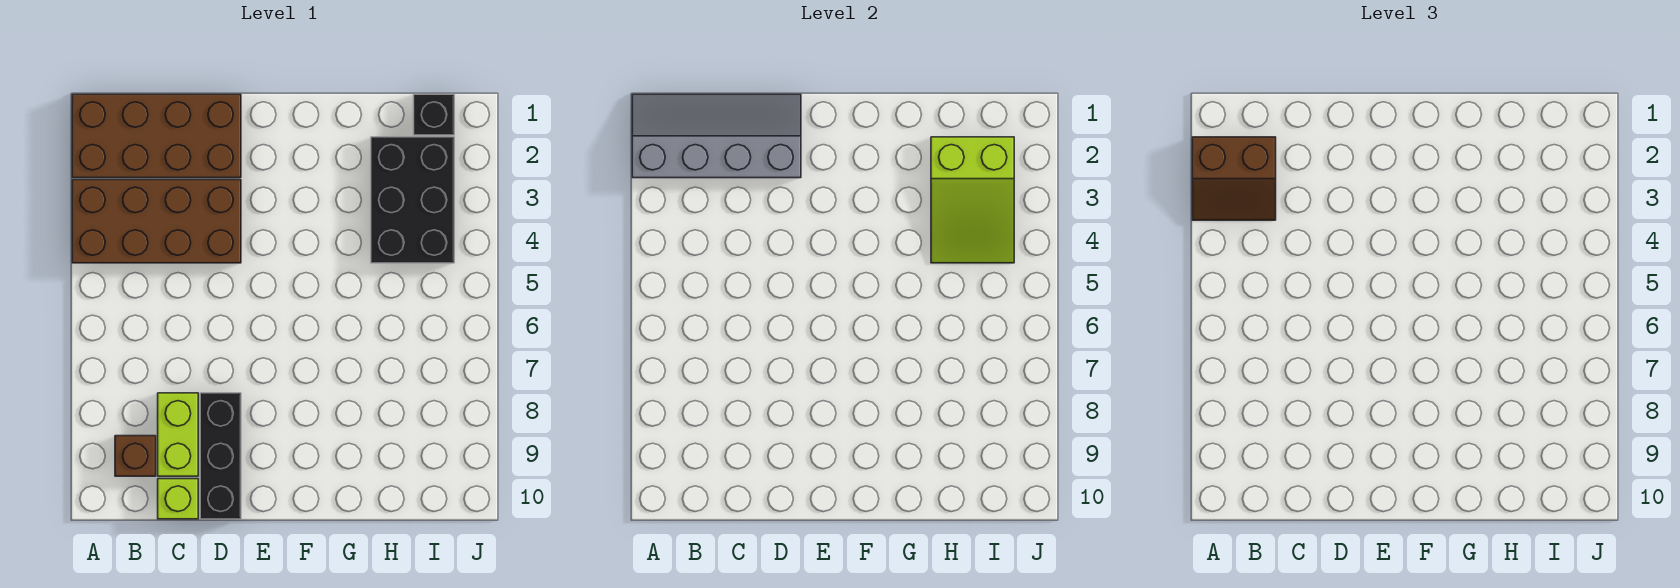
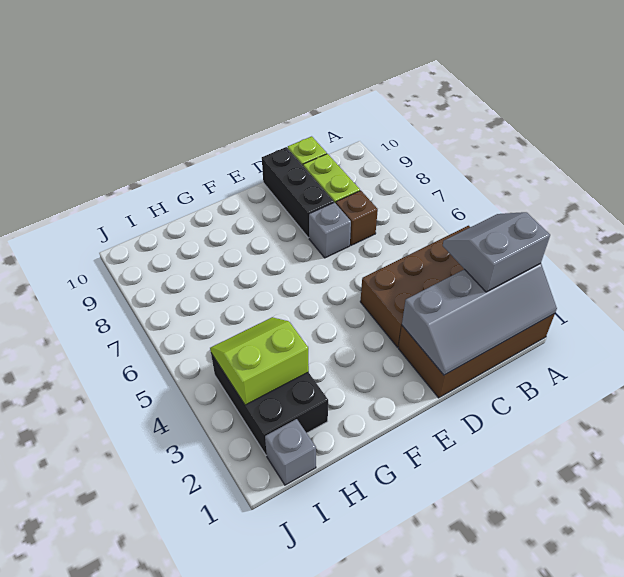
brown 2x2 slope [1192,137,1276,220] -> grey 2x2 slope [443,212,550,292]
brown 1x1 brick [115,436,156,476] -> brown 1x1 brick moved to [336,191,378,245]
none -> grey 1x1 brick [309,203,351,258]
lime 2x3 slope [931,137,1014,263] -> lime 2x2 slope [210,317,309,405]
black 1x1 brick [414,94,454,135] -> grey 1x1 brick [265,419,316,485]

